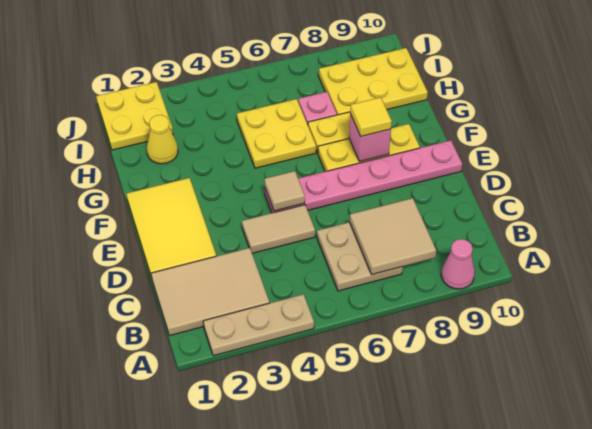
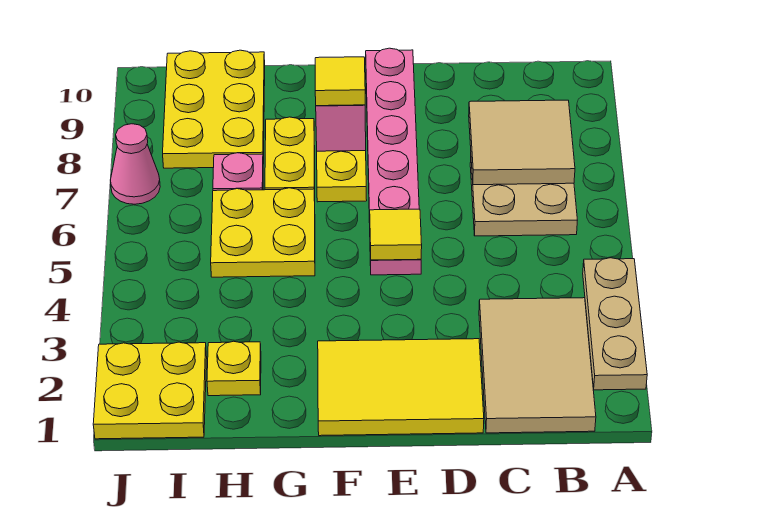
pink 1x1 cone [441,239,475,289] -> pink 1x1 cone moved to [110,124,160,204]
tan 1x2 tile [242,205,315,253] -> none
tan 1x1 tile [265,171,305,211] -> yellow 1x1 tile [369,209,422,260]
yellow 1x1 cone [147,115,178,164] -> yellow 1x1 plate [207,341,261,396]

